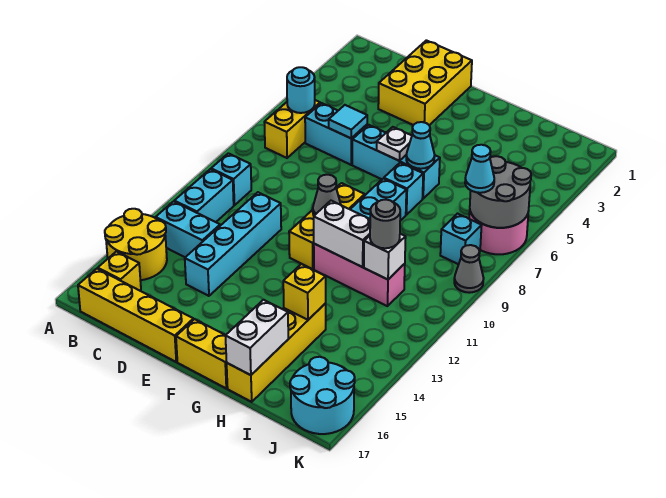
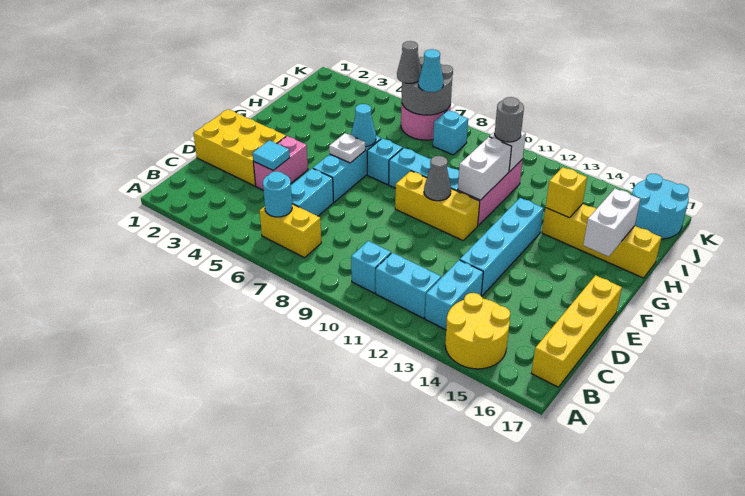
yellow 1x1 brick [98,252,141,291] -> none
none -> pink 1x2 brick [253,136,308,190]
cyan 1x1 tile [329,105,367,138] -> cyan 1x1 tile moved to [253,140,290,170]
cyan 1x4 brick [185,192,281,296] -> cyan 1x4 brick turned to [460,198,544,296]
yellow 1x2 brick [176,319,228,388] -> none
white 1x2 brick [226,300,288,375] -> white 1x2 brick turned to [583,189,640,257]
grey 1x1 cone [454,245,484,293] -> grey 1x1 cone moved to [397,41,421,83]

